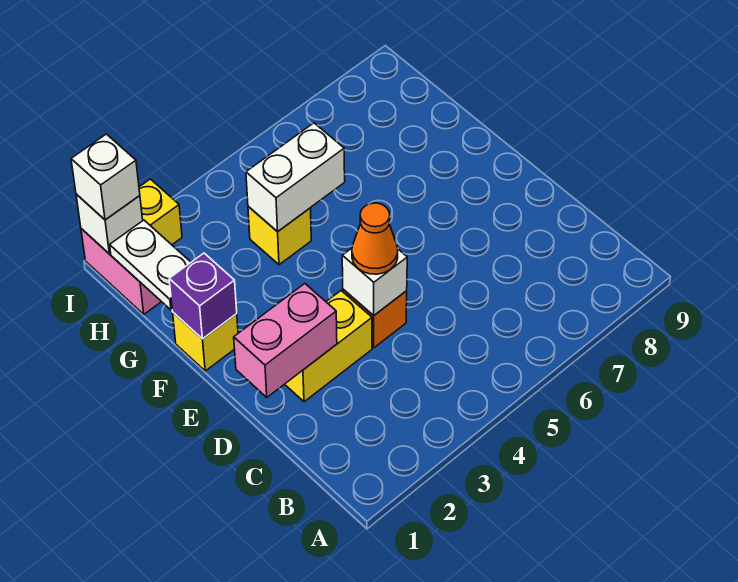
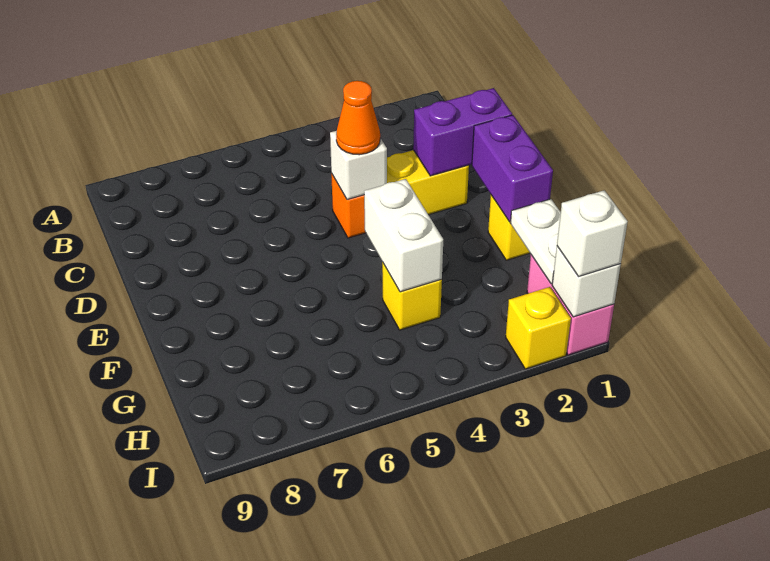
pink 1x2 brick [234,284,337,397] -> purple 1x2 brick [413,88,512,176]
purple 1x1 brick [169,253,237,339] -> purple 1x2 brick [472,115,553,222]
white 1x2 brick [246,123,345,232] -> white 1x2 brick turned to [364,179,443,292]

